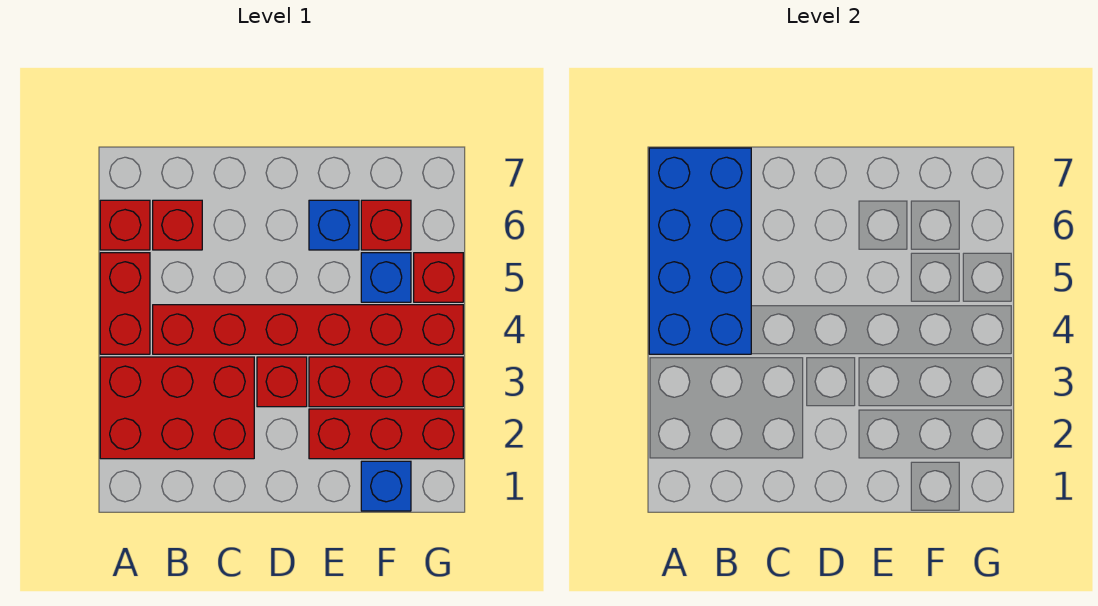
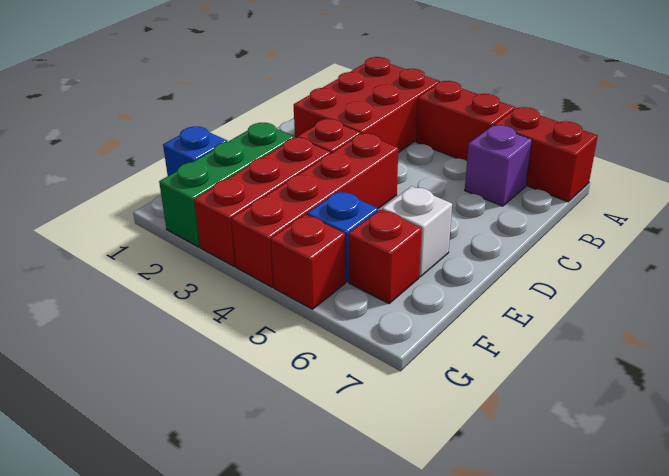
blue 2x4 brick [649,148,751,354] -> none
red 1x1 brick [100,200,150,250] -> red 1x2 brick [494,107,598,202]
red 1x6 brick [153,305,463,354] -> red 1x4 brick [231,133,398,287]
red 1x1 brick [153,200,202,250] -> purple 1x1 brick [465,125,532,206]
red 1x3 brick [309,409,463,459] -> green 1x3 brick [159,123,294,247]
blue 1x1 brick [309,200,359,250] -> white 1x1 brick [382,186,452,277]

